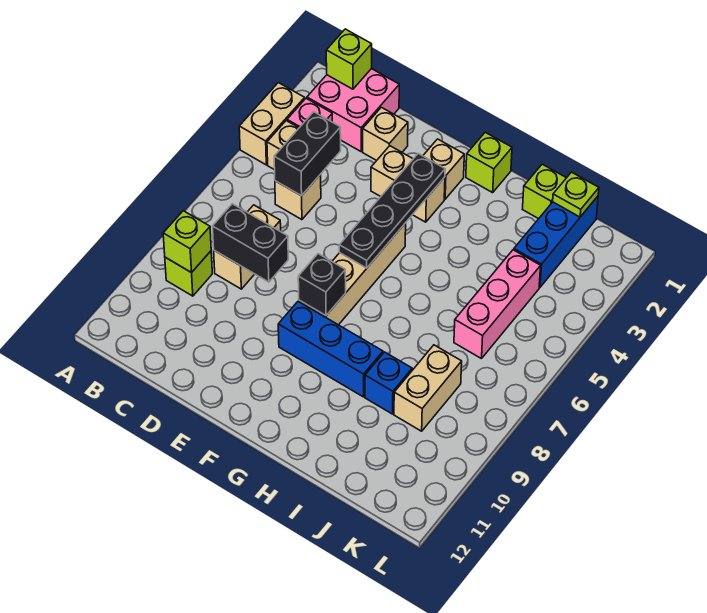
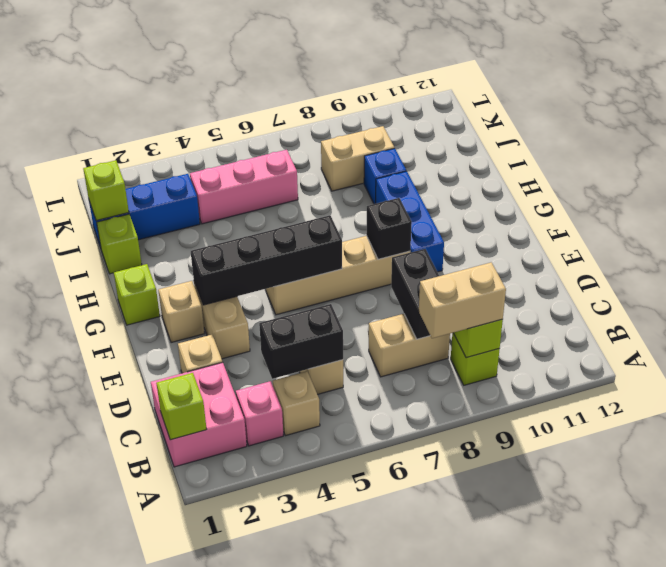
tan 1x2 brick [239,83,305,165] -> tan 1x2 brick moved to [419,262,506,338]
black 1x4 plate [339,154,445,268] -> black 1x4 brick [191,215,342,305]
lime 1x1 plate [553,172,599,217] -> lime 1x1 brick [83,160,129,221]

